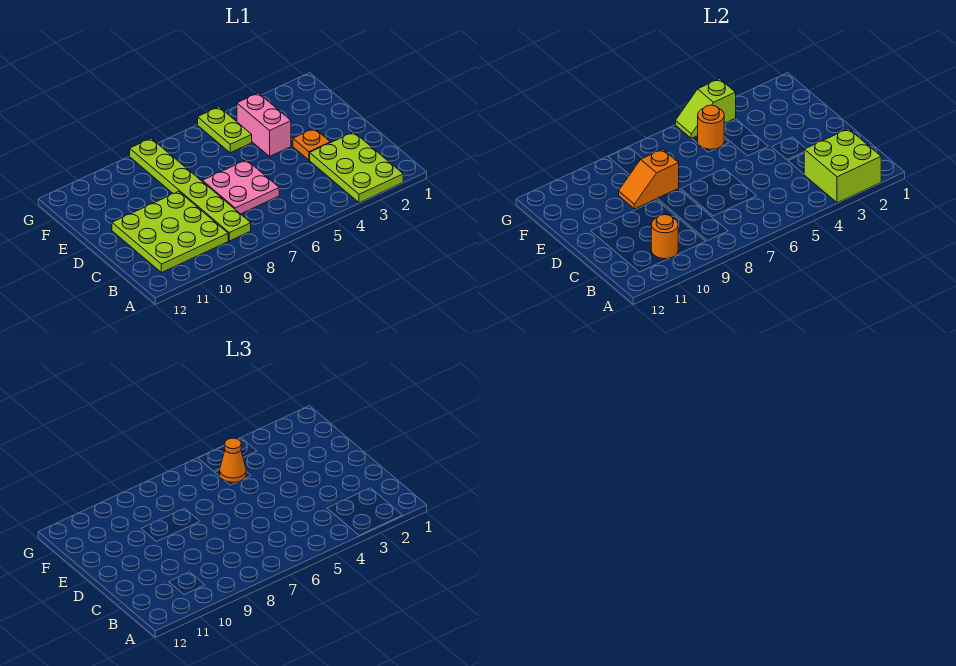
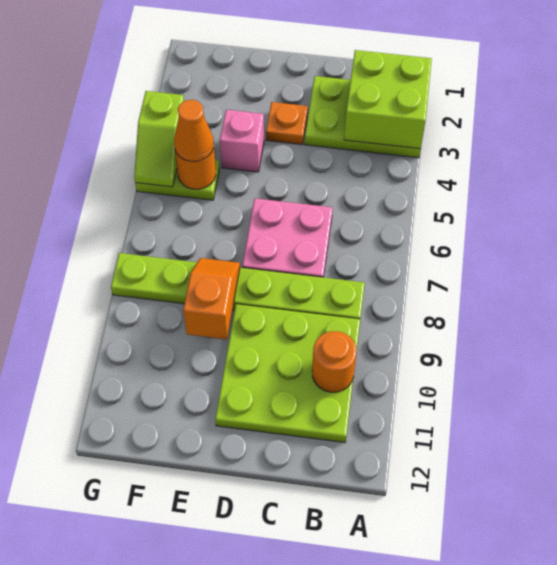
pink 1x2 brick [237,93,291,156] -> pink 1x1 brick [220,110,264,172]
orange 1x2 slope [619,149,679,209] -> orange 1x2 slope turned to [183,258,240,339]

